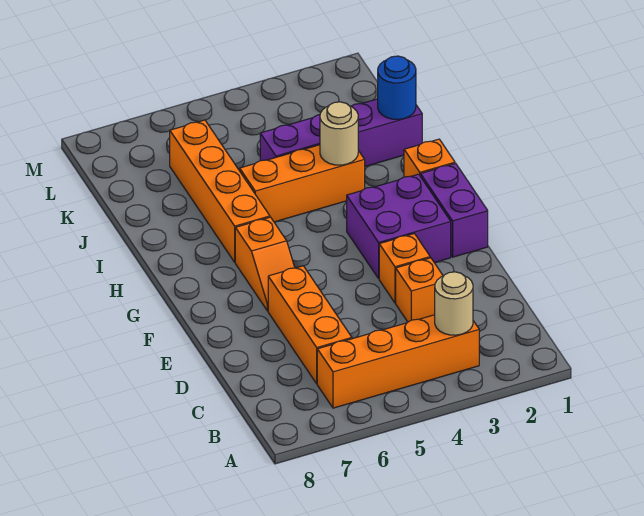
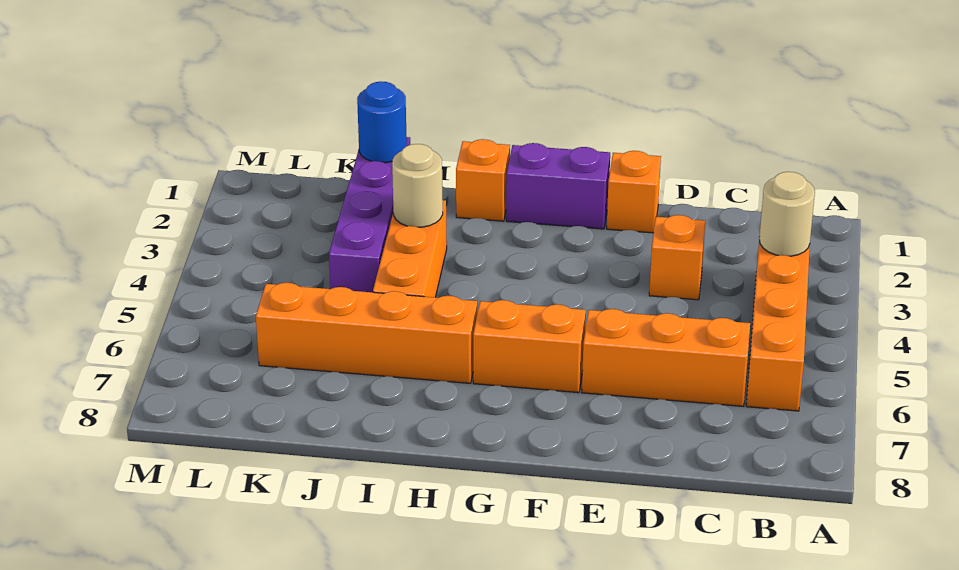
orange 1x1 brick [379,234,430,303] -> orange 1x1 brick moved to [607,151,661,233]
purple 2x2 brick [347,174,451,278] -> none
orange 1x2 slope [235,217,295,311] -> orange 1x2 brick [473,300,586,393]

